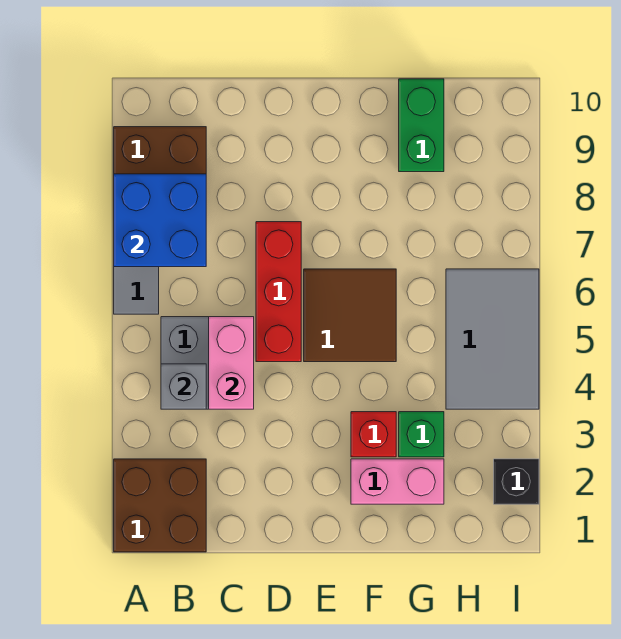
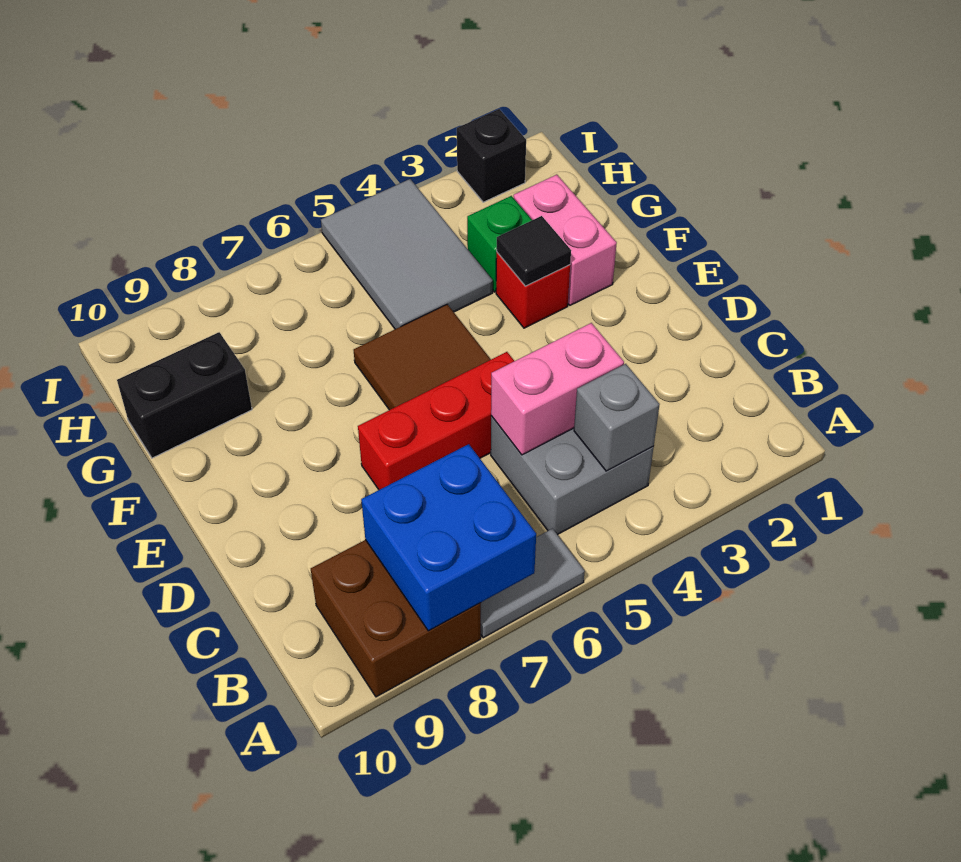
brown 2x2 brick [114,459,206,552] -> none
none -> black 1x1 tile [497,216,571,286]
green 1x2 brick [399,79,444,172] -> black 1x2 brick [117,332,252,458]
grey 2x3 tile [446,269,539,409] -> grey 2x3 tile turned to [321,179,493,329]

